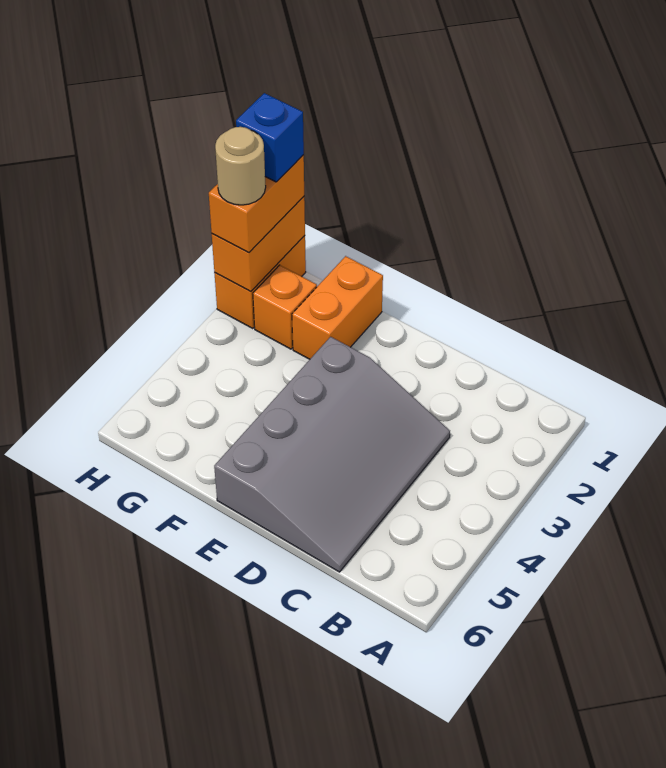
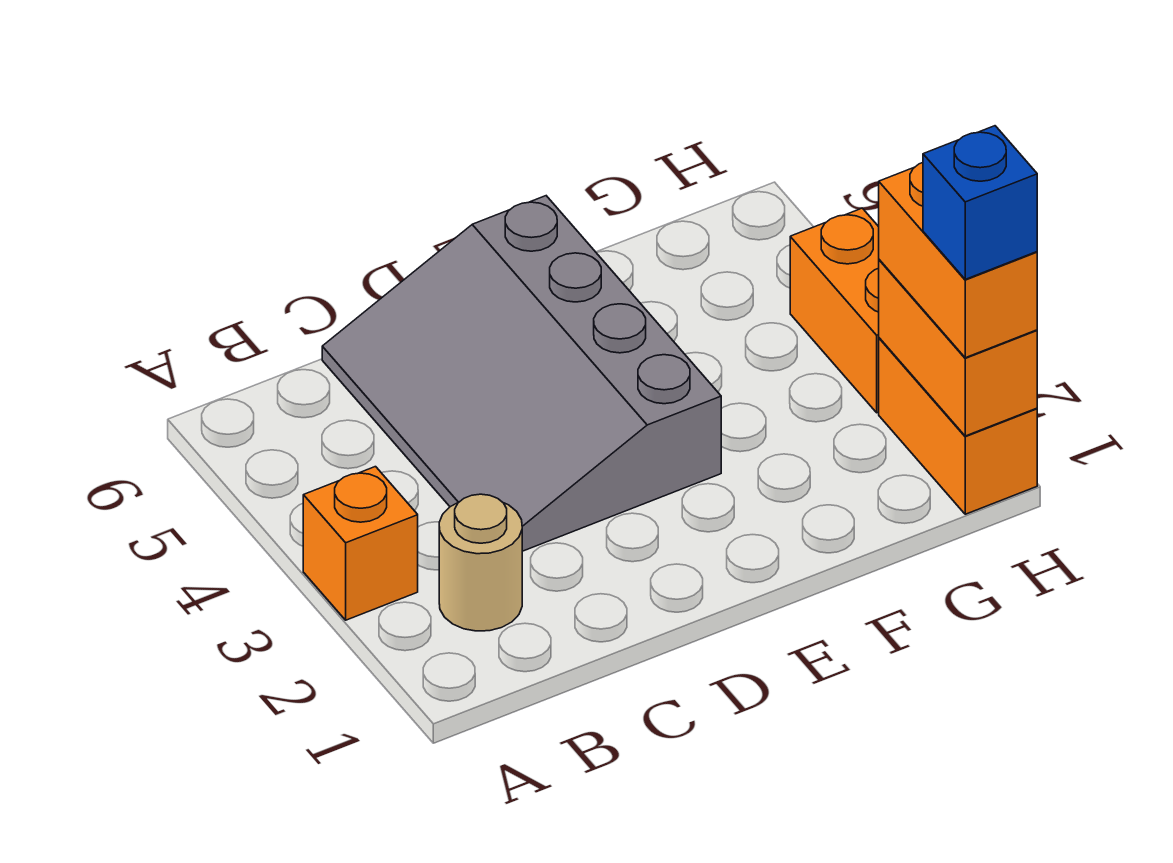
orange 1x2 brick [292,256,383,359] -> orange 1x2 brick moved to [790,208,879,413]
orange 1x1 brick [253,265,317,349] -> orange 1x1 brick moved to [303,467,418,620]
tan 1x1 round brick [215,127,266,205] -> tan 1x1 round brick moved to [439,494,522,631]

